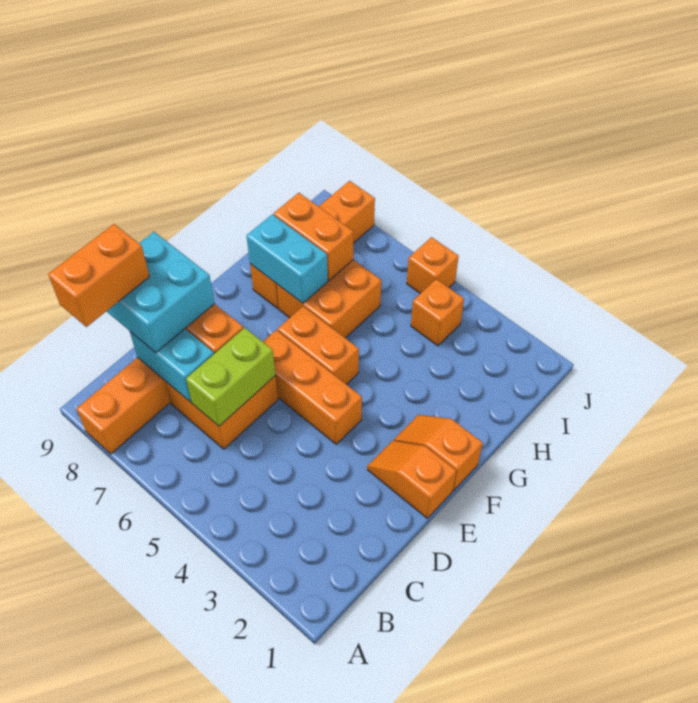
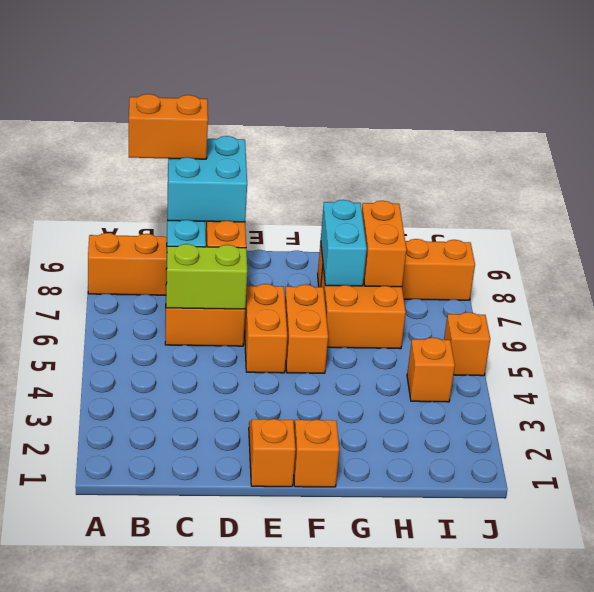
orange 1x3 brick [263,330,362,444] -> orange 1x2 brick [244,284,287,373]

